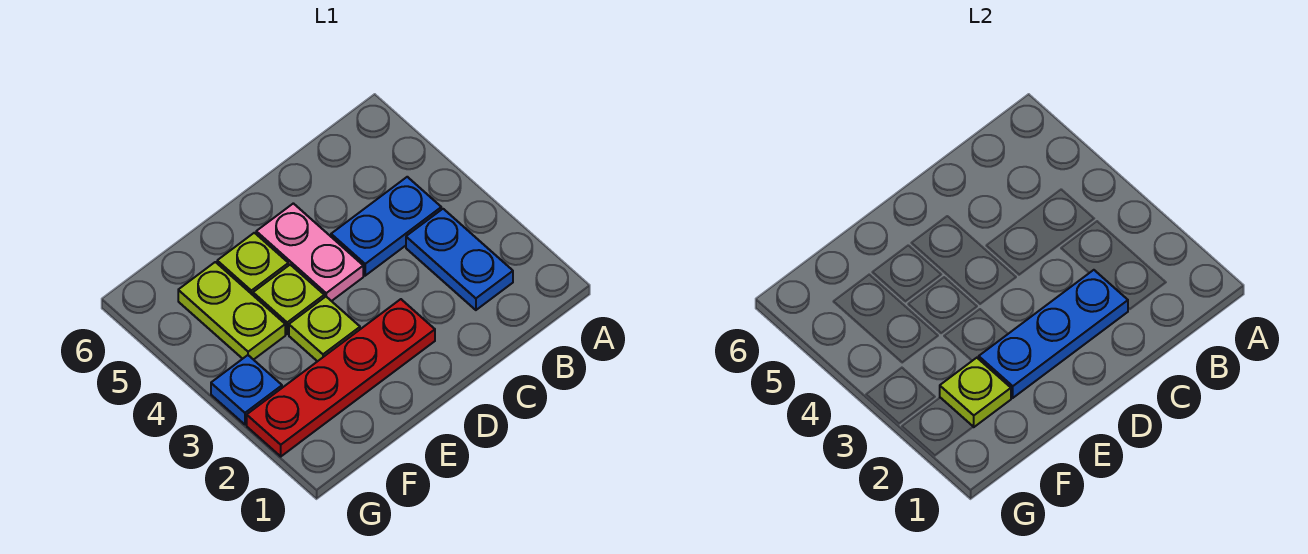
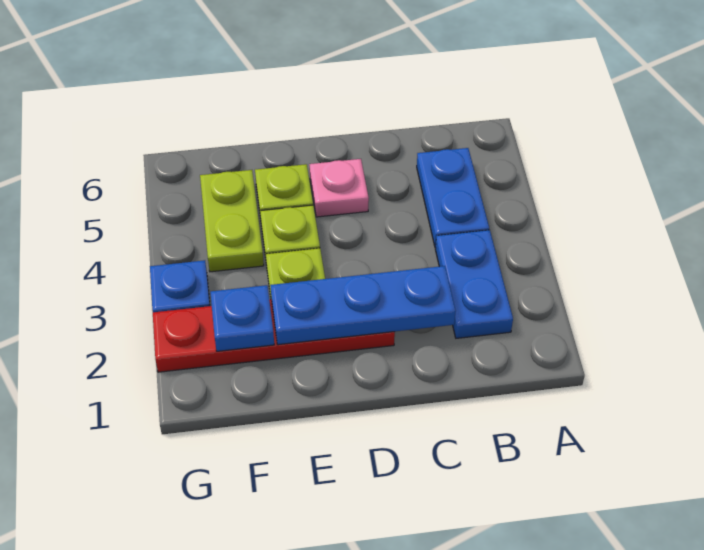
blue 1x2 plate [331,177,441,276] -> blue 1x2 plate turned to [417,148,489,248]
pink 1x2 plate [256,203,363,301] -> pink 1x1 plate [309,159,369,217]
lime 1x1 plate [940,358,1011,427] -> blue 1x1 plate [210,285,274,351]

